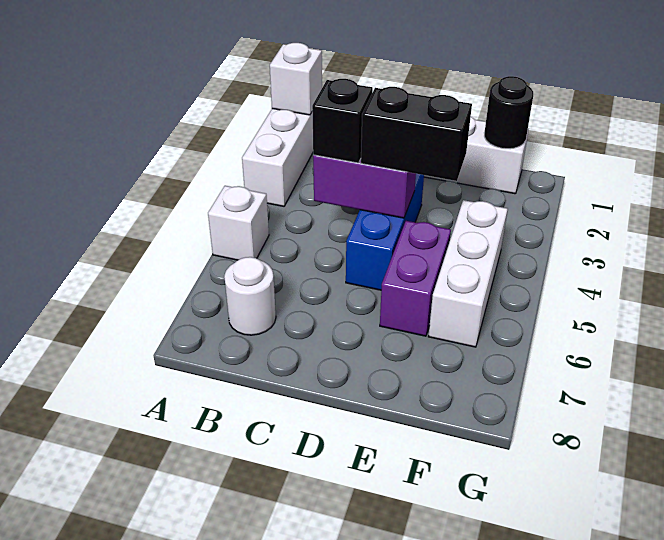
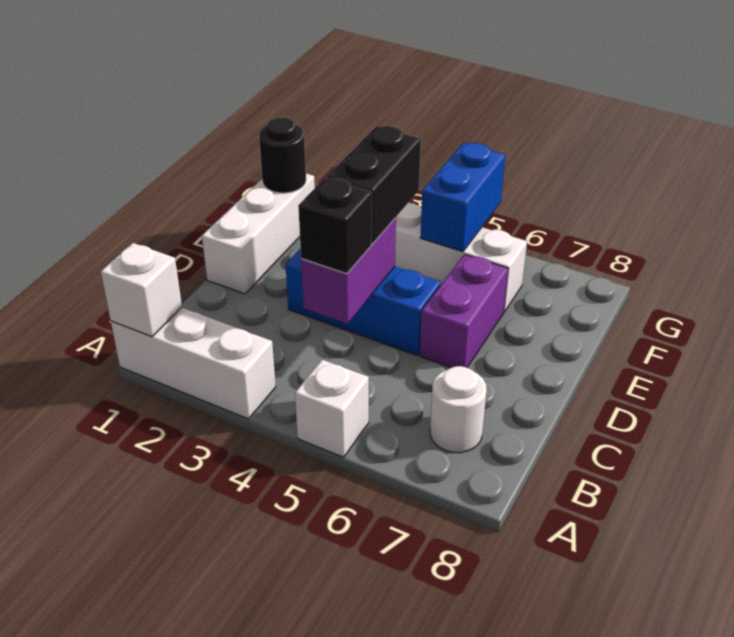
purple 1x2 brick [380,221,451,336] -> purple 1x2 brick turned to [420,254,508,368]
none -> blue 1x2 brick [420,143,505,252]

